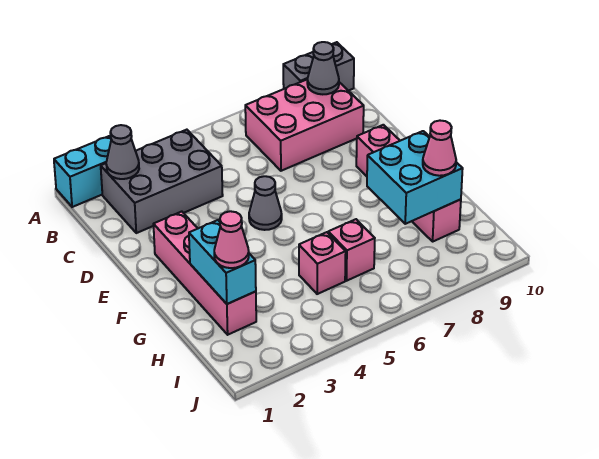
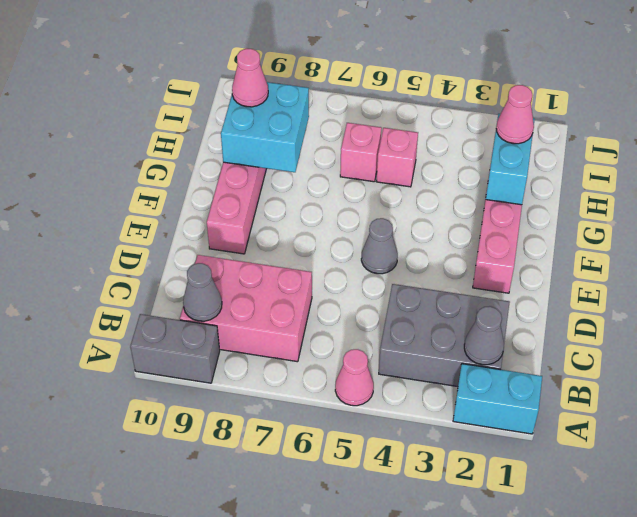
none -> pink 1x1 cone [335,349,374,406]

